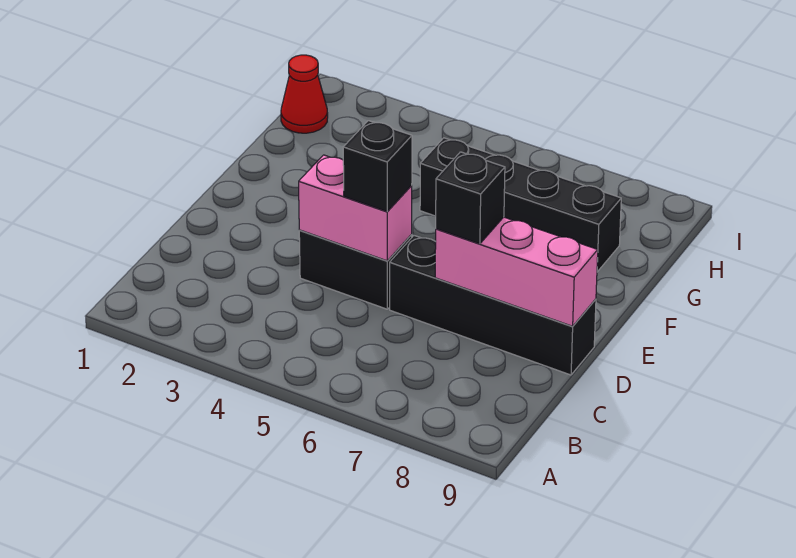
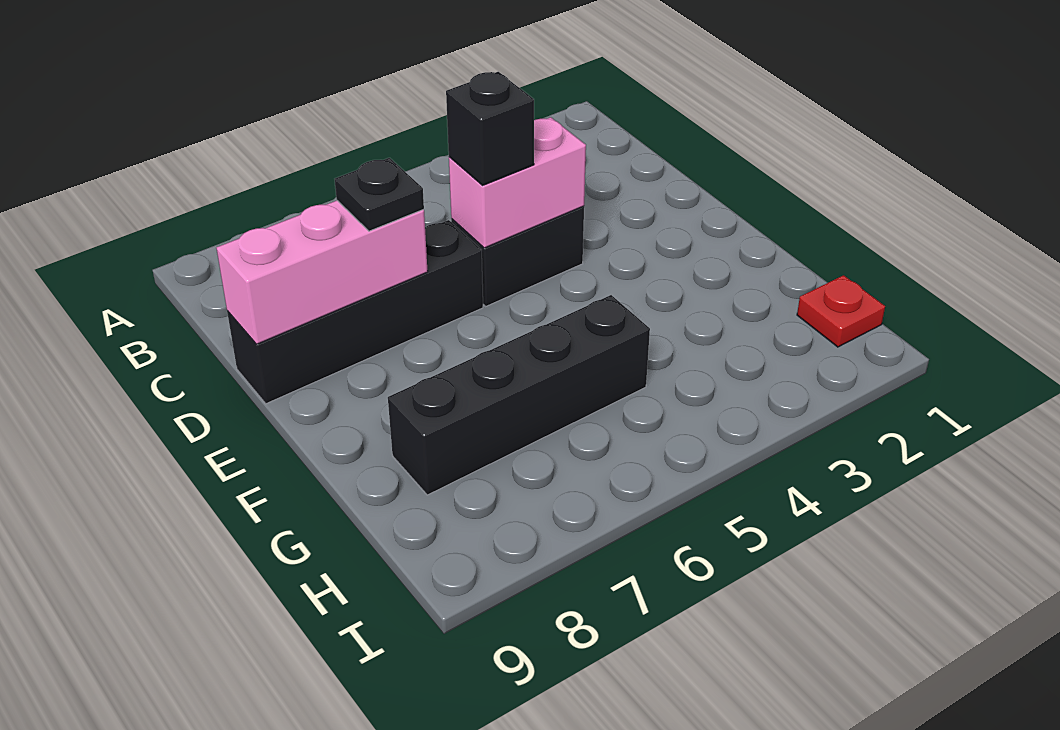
black 1x1 brick [436,152,505,244] -> black 1x1 plate [335,158,424,231]
red 1x1 cone [281,55,328,133] -> red 1x1 plate [797,275,885,347]

